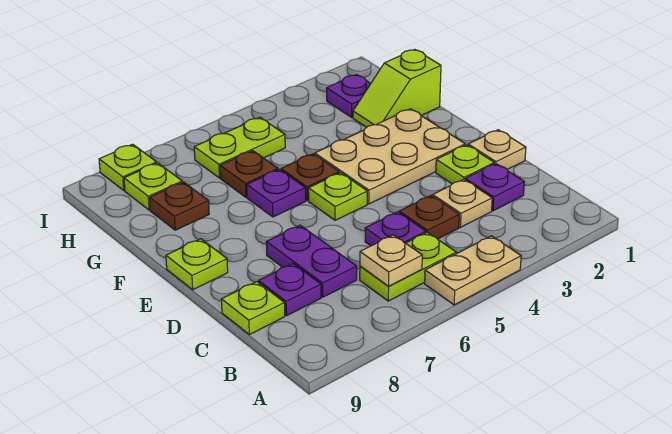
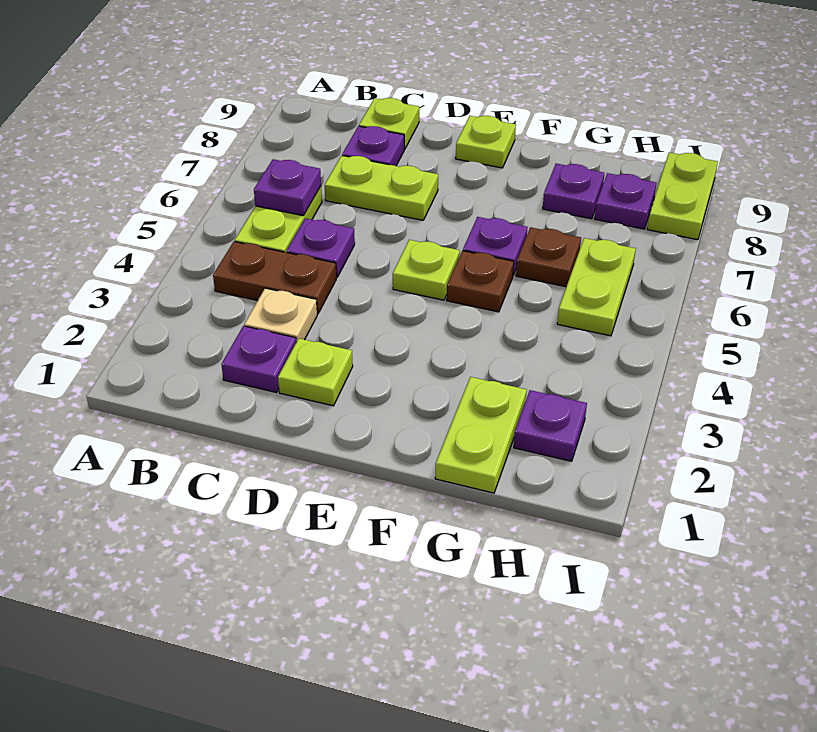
tan 1x2 plate [425,236,521,305] -> none
tan 1x1 plate [360,235,422,286] -> purple 1x1 plate [254,159,321,216]
brown 1x1 plate [399,196,459,239] -> brown 1x2 plate [213,242,336,314]
purple 1x2 plate [266,225,357,297] -> lime 1x2 plate [325,155,438,220]
tan 1x1 plate [468,130,526,169] -> none
tan 2x3 plate [315,109,465,204] -> none
lime 1x2 slope [353,49,441,127] -> lime 1x2 plate [435,377,527,493]
brown 1x1 plate [150,182,209,230] -> purple 1x1 plate [543,164,604,219]
lime 1x1 plate [124,163,182,210] -> purple 1x1 plate [595,173,656,229]
lime 1x1 plate [99,144,157,190] -> lime 1x2 plate [647,152,718,240]

